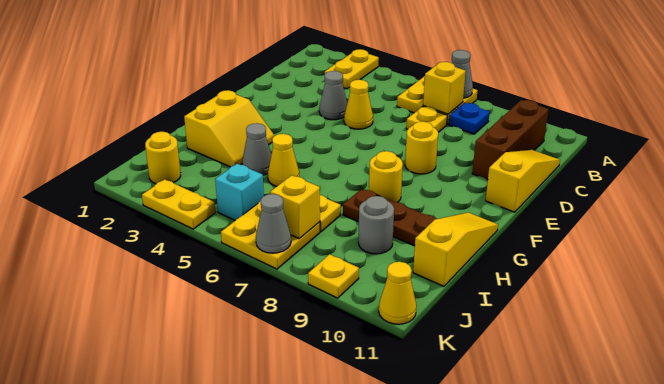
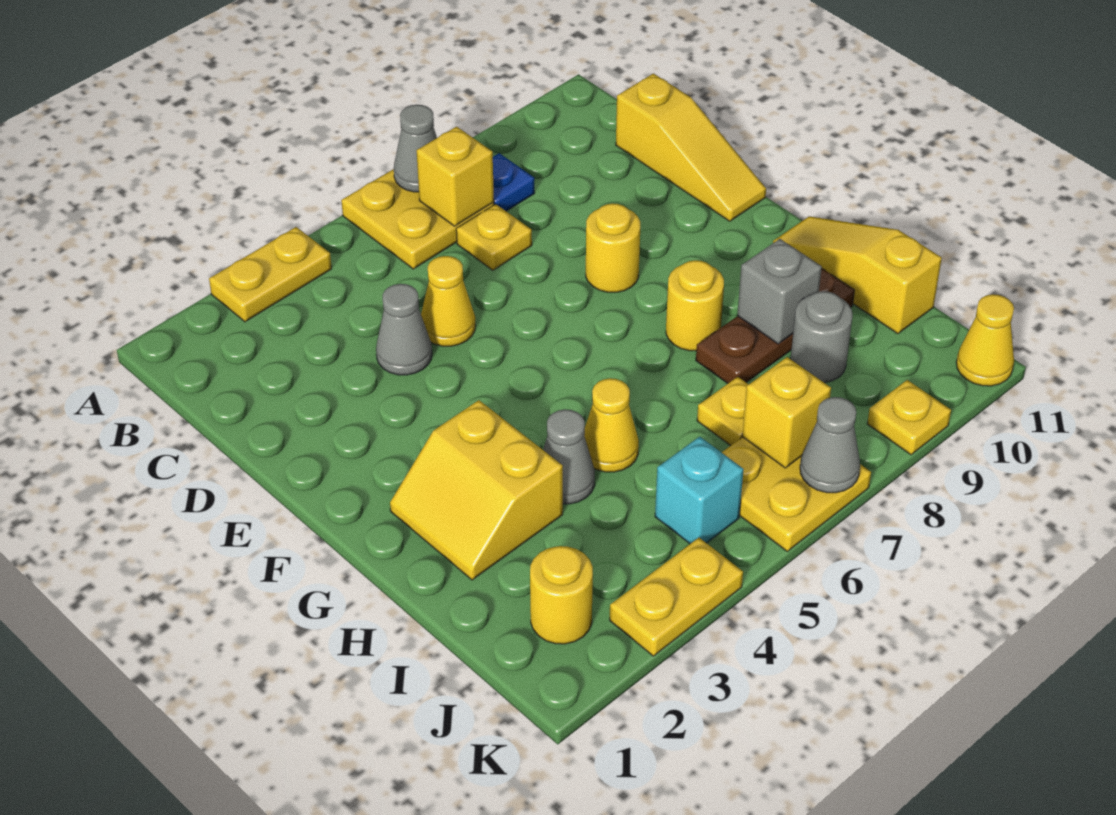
yellow 1x2 plate [325,49,379,89] -> yellow 1x2 plate turned to [209,227,332,322]
brown 1x3 brick [472,100,549,180] -> none
yellow 1x3 slope [486,150,560,212] -> yellow 1x3 slope turned to [616,73,766,221]
yellow 2x2 slope [184,90,274,167] -> yellow 2x2 slope turned to [390,400,563,580]
none -> grey 1x1 brick [737,239,822,344]

